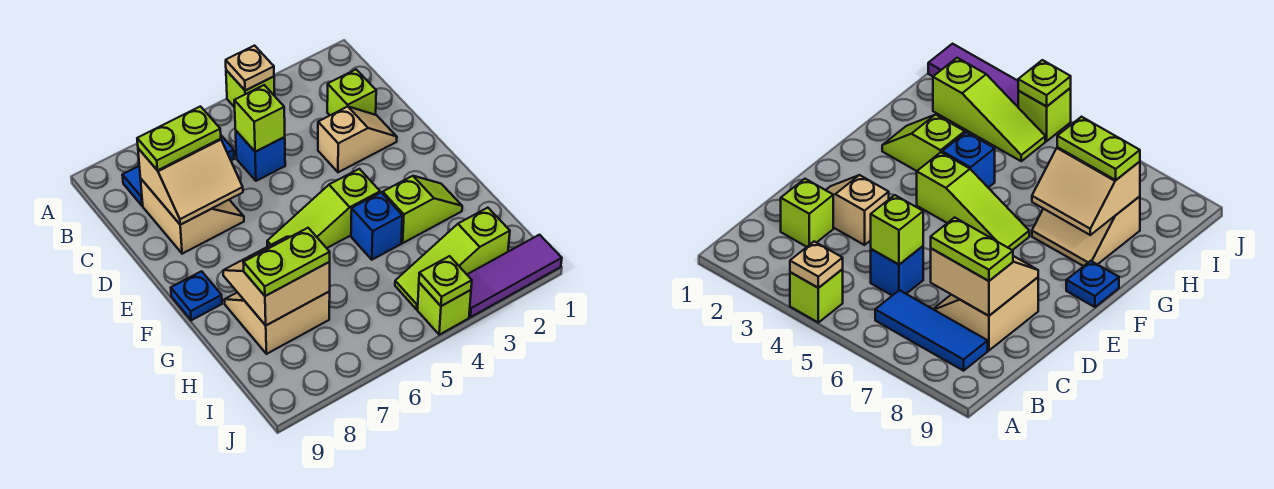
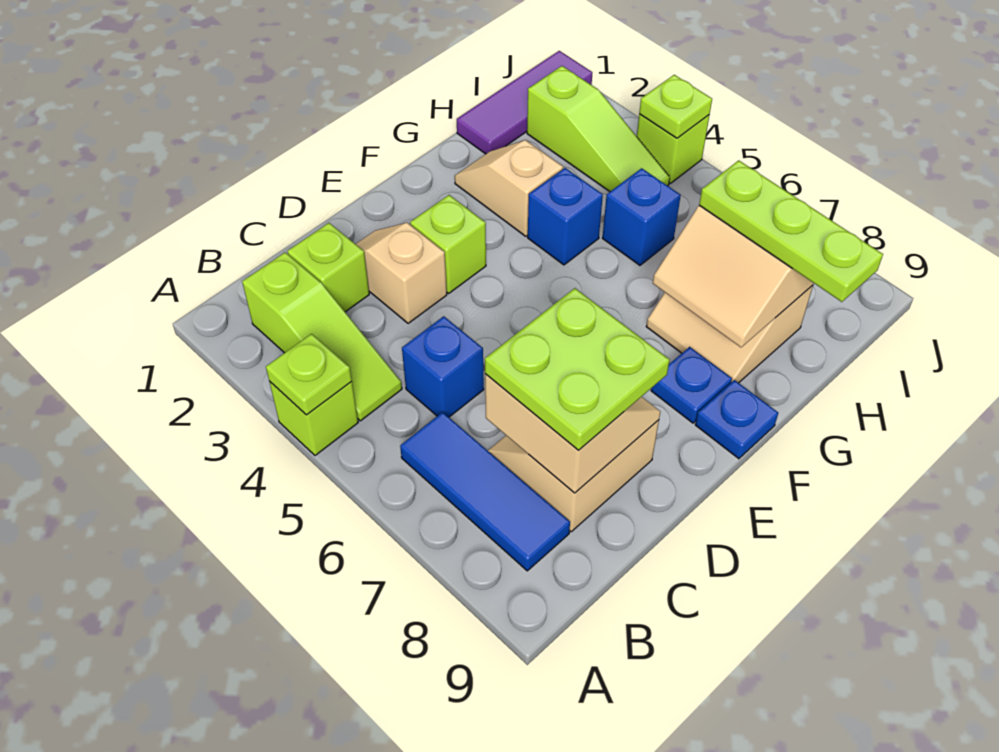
tan 1x1 plate [226,46,274,91] -> lime 1x1 plate [266,334,352,415]
lime 1x1 brick [234,85,285,152] -> lime 1x1 brick moved to [410,195,486,293]
lime 1x2 plate [137,106,221,170] -> lime 2x2 plate [485,288,670,451]
lime 1x3 slope [267,169,380,248] -> lime 1x3 slope moved to [242,252,402,421]
none -> blue 1x1 plate [651,347,732,423]
lime 1x2 slope [383,176,462,243] -> tan 1x2 slope [455,140,563,236]
none -> blue 1x1 brick [603,168,681,265]
lime 1x2 plate [243,228,330,296] -> lime 1x3 plate [699,160,883,302]
purple 1x3 tile [467,235,562,317] -> purple 1x3 tile turned to [457,51,592,154]

